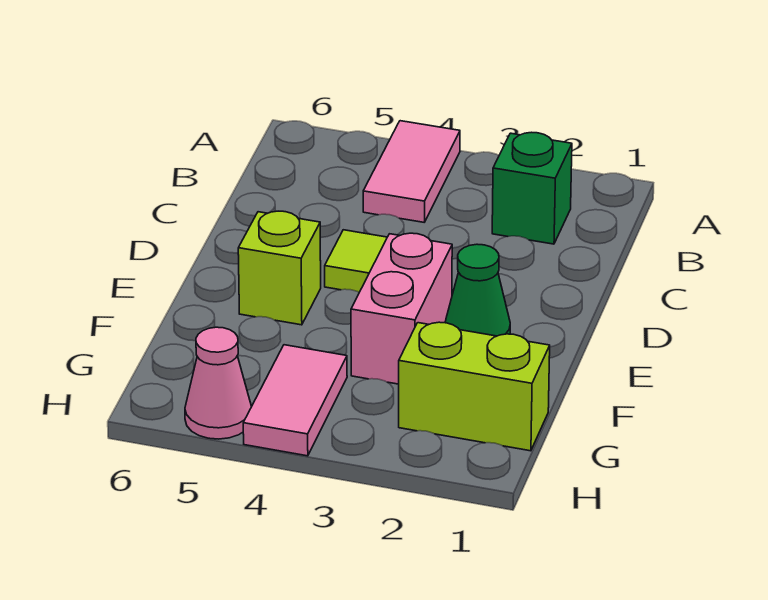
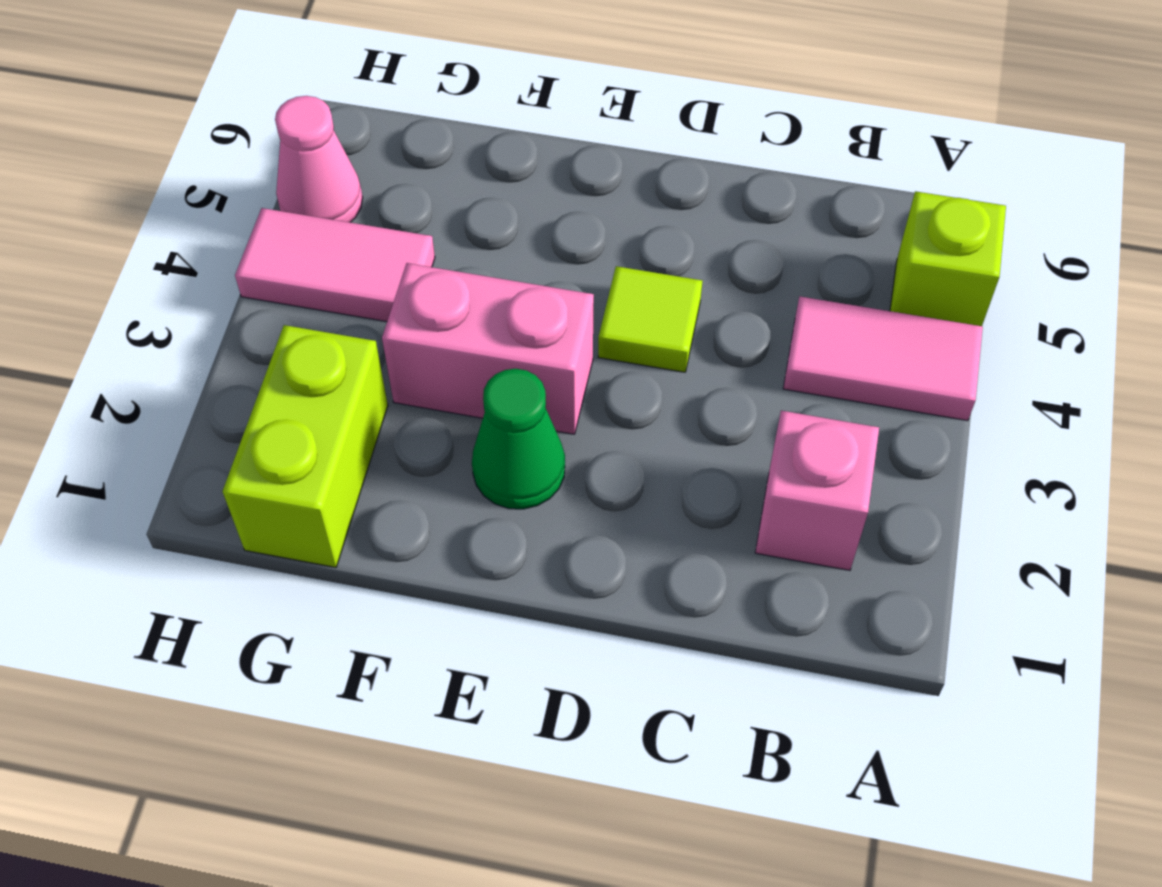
green 1x1 brick [492,132,572,244] -> pink 1x1 brick [755,411,879,570]
lime 1x1 brick [238,211,321,325] -> lime 1x1 brick moved to [890,191,1006,326]

